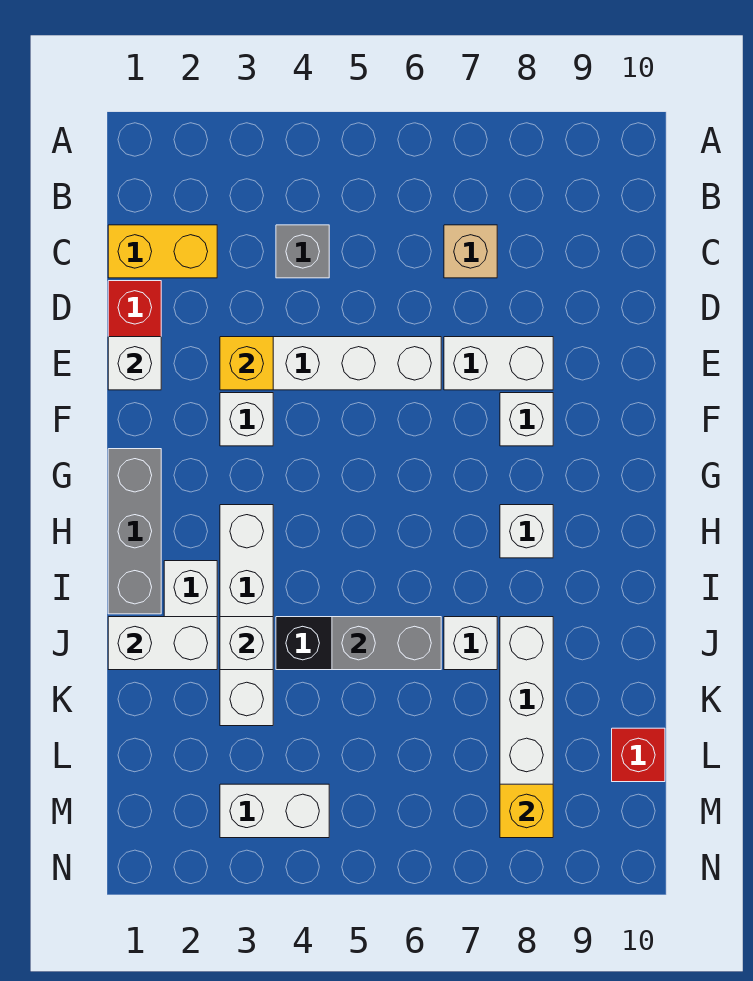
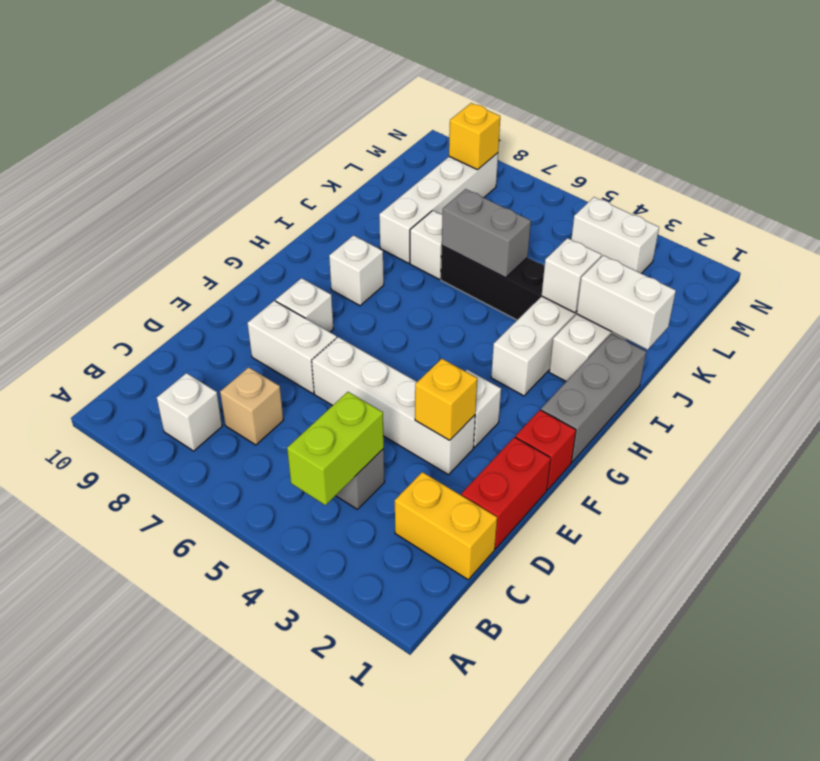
none -> lime 1x2 brick [287,392,384,505]
white 1x1 brick [108,337,161,390] -> white 1x1 brick moved to [157,373,222,451]
red 1x1 brick [612,728,665,782] -> red 1x1 brick moved to [515,410,576,490]

